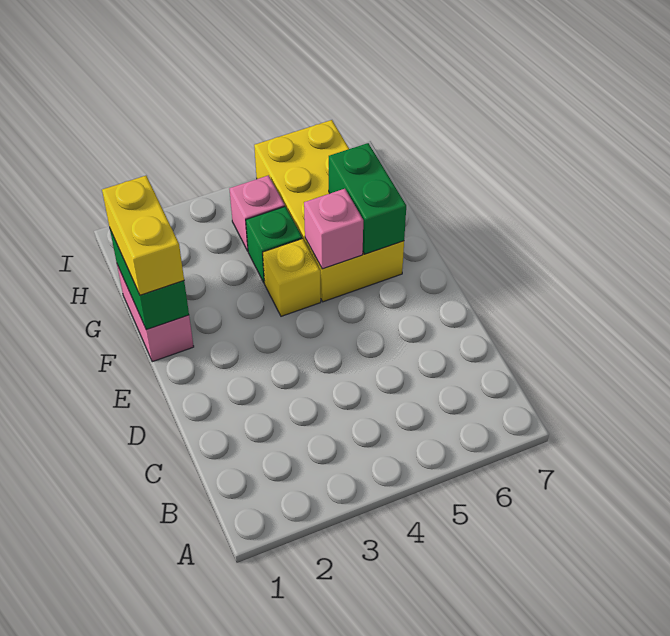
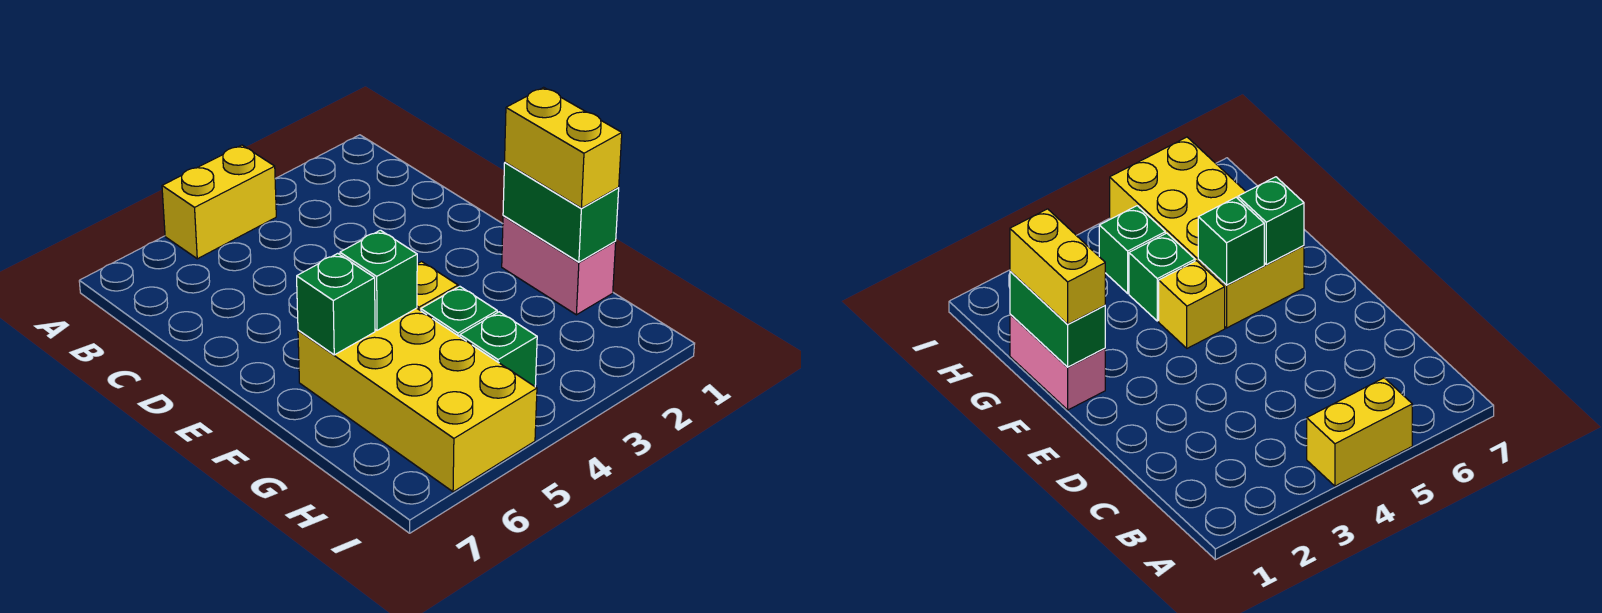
none -> yellow 1x2 brick [162,145,276,259]
pink 1x1 brick [304,189,363,269] -> green 1x1 brick [340,230,417,330]
green 1x2 brick [329,143,406,254] -> green 1x1 brick [297,253,375,355]
pink 1x1 brick [229,175,285,251] -> green 1x1 brick [460,312,537,386]

